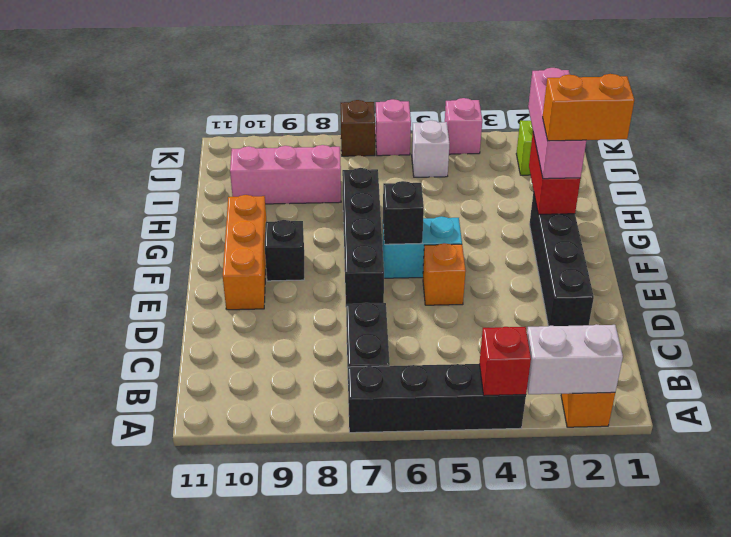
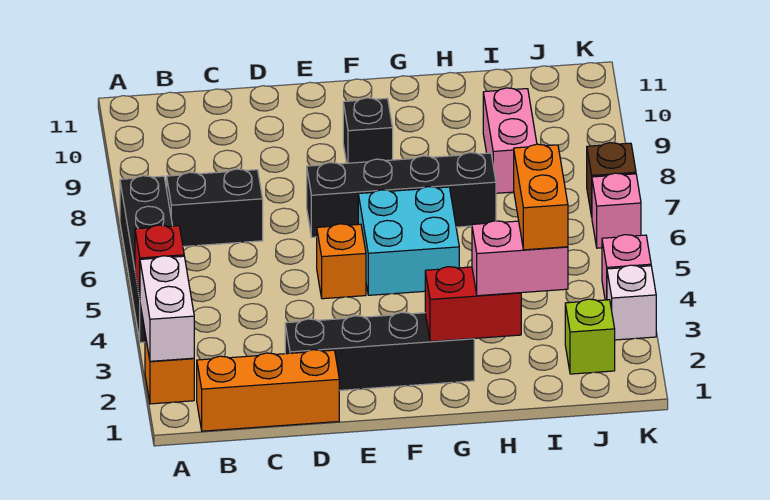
orange 1x3 brick [223,195,267,310] -> orange 1x3 brick moved to [197,350,339,431]
cyan 1x2 brick [383,217,462,278] -> cyan 2x2 brick [358,187,459,295]
black 1x1 brick [383,181,424,244] -> none
orange 1x2 brick [543,74,634,141] -> orange 1x2 brick moved to [514,144,568,250]
pink 1x3 brick [528,68,586,179] -> pink 1x2 brick [472,221,568,296]
pink 1x3 brick [230,145,341,204] -> pink 1x2 brick [483,88,537,193]
white 1x1 brick [412,120,450,177] -> white 1x1 brick moved to [607,265,656,340]

